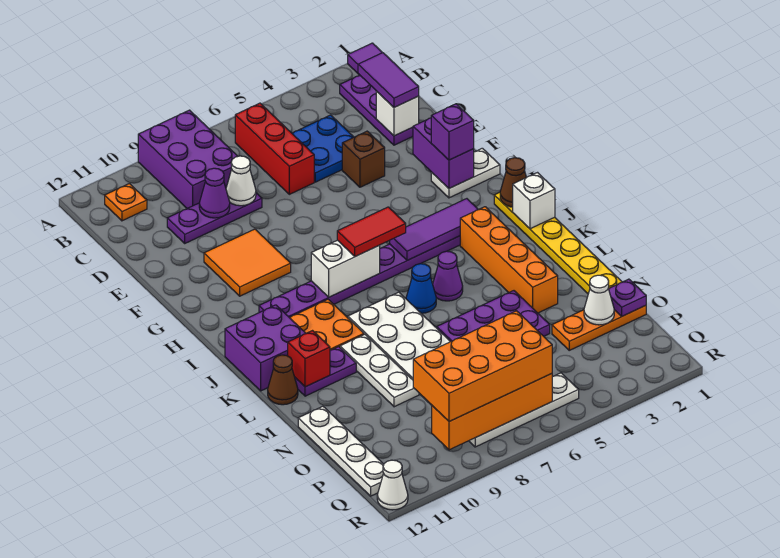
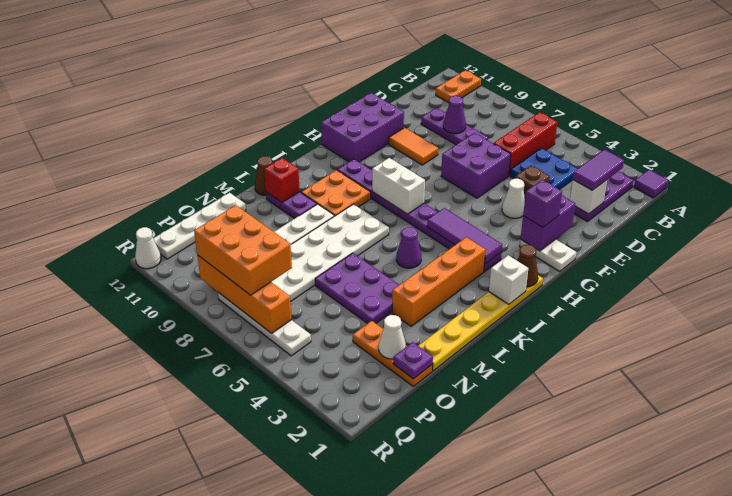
purple 2x3 brick [138,110,238,208] -> purple 2x3 brick moved to [321,93,404,162]
orange 1x1 plate [105,184,147,221] -> orange 1x2 plate [436,70,481,103]
white 1x1 cone [226,156,256,206] -> white 1x1 cone moved to [502,179,525,218]
orange 2x2 tile [204,229,291,296] -> orange 1x2 tile [389,128,438,165]
red 1x2 tile [337,207,406,257] -> none
purple 2x2 brick [225,305,306,391] -> purple 2x2 brick moved to [441,133,511,198]
blue 1x1 cone [406,264,436,313] -> none
orange 2x4 brick [413,311,552,422] -> orange 2x3 brick [194,205,292,295]

